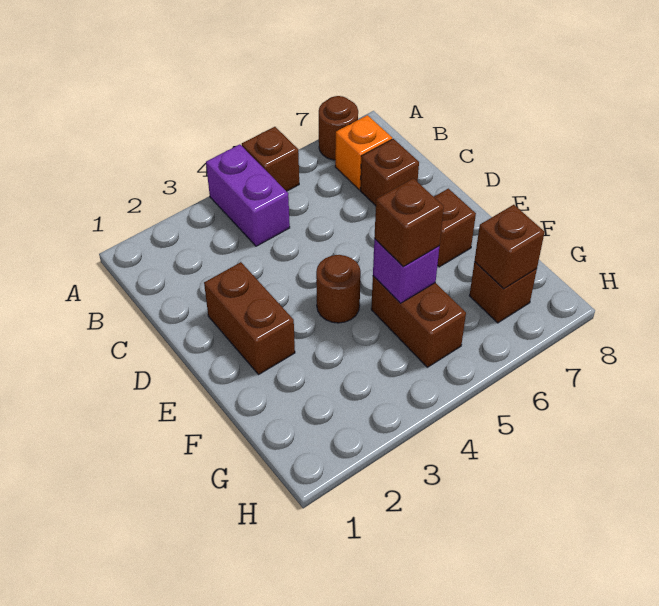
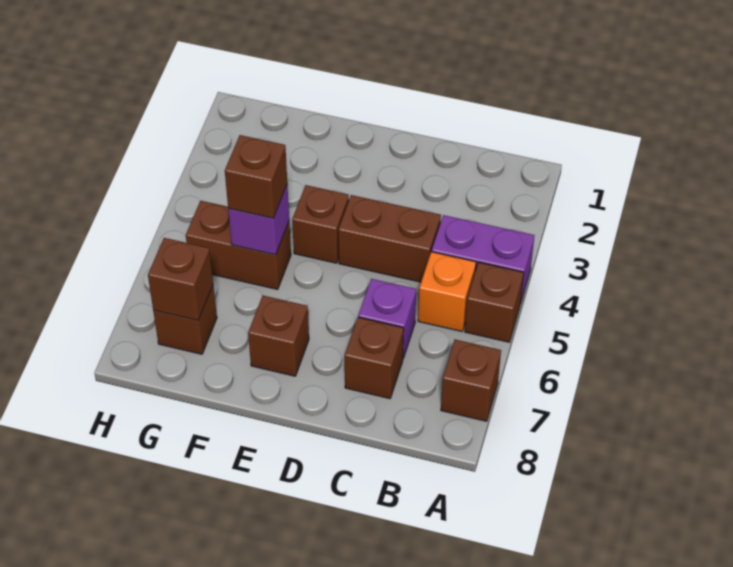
brown 1x1 round brick [319,96,358,160] -> brown 1x1 brick [441,340,501,421]
orange 1x1 brick [335,115,392,190] -> orange 1x1 brick moved to [418,252,476,331]
none -> purple 1x1 brick [358,279,416,358]
brown 1x2 brick [204,262,295,374] -> brown 1x2 brick moved to [338,195,441,282]
brown 1x1 round brick [316,255,361,323] -> brown 1x1 brick [292,185,349,263]

